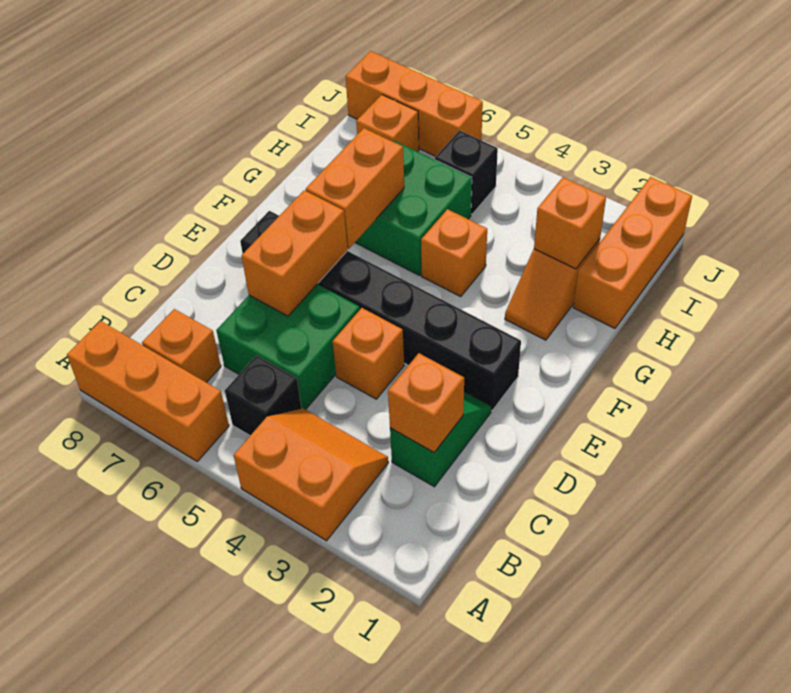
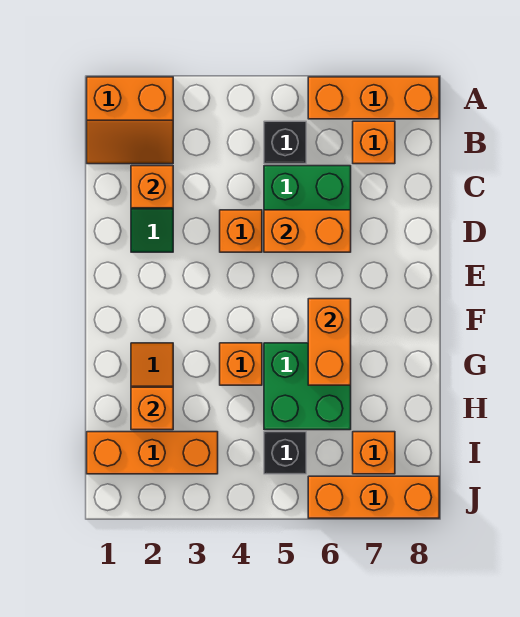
orange 2x2 slope [233,408,388,541] -> orange 2x2 slope moved to [87,77,173,164]
orange 1x2 brick [242,190,347,316] -> orange 1x2 brick turned to [264,210,351,252]
black 1x6 brick [240,211,521,411] -> none
orange 1x3 brick [573,177,692,328] -> orange 1x3 brick turned to [87,432,218,474]

